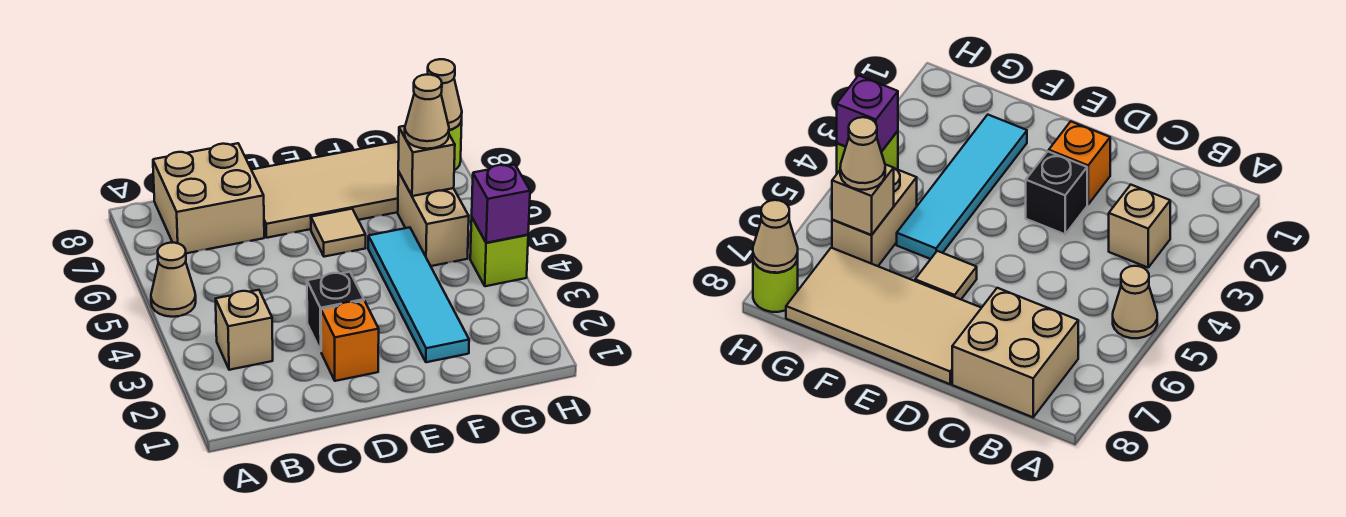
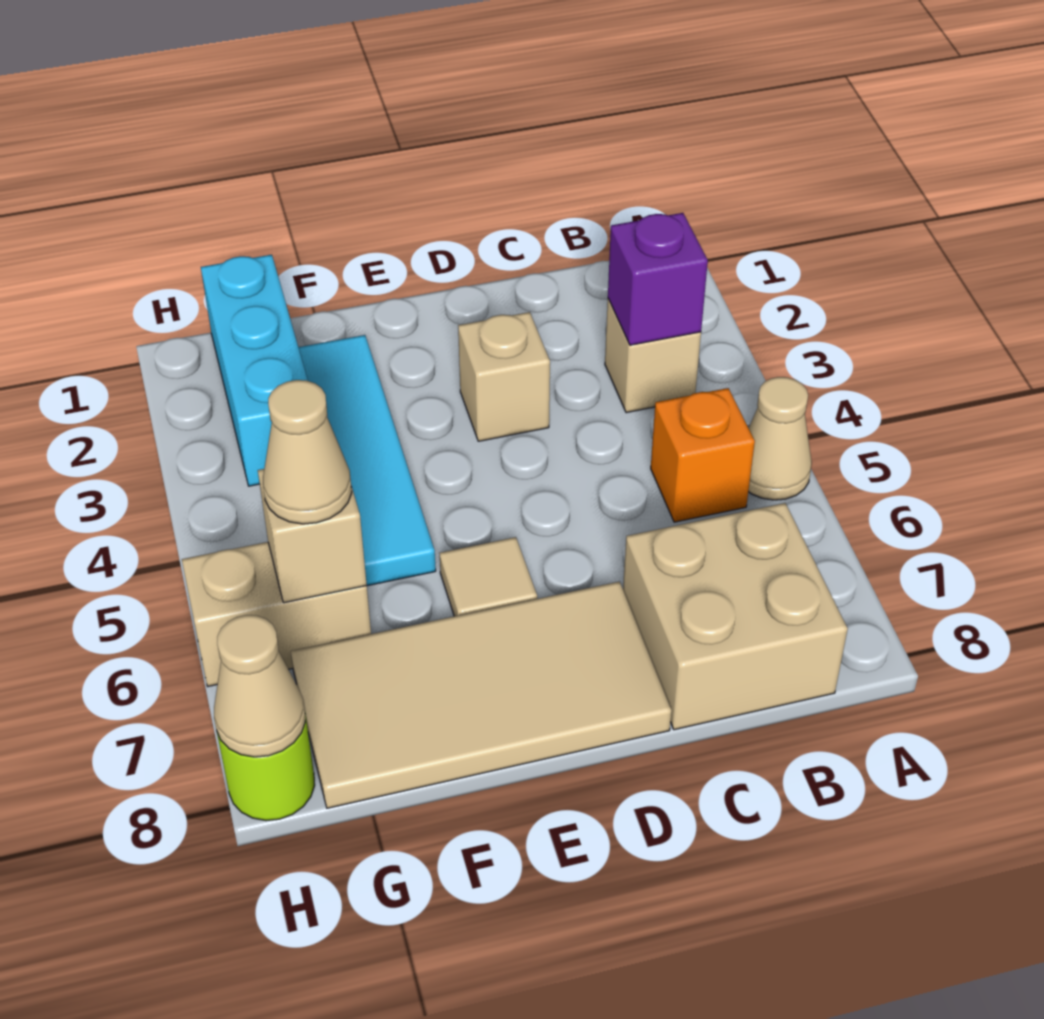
orange 1x1 brick [321,301,379,381] -> orange 1x1 brick moved to [651,388,755,522]
black 1x1 brick [307,272,364,351] -> tan 1x1 brick [458,312,550,441]
none -> cyan 1x3 brick [201,255,308,486]
tan 1x2 brick [398,171,469,266] -> tan 1x2 brick turned to [182,542,371,686]
lime 1x1 brick [470,218,528,286] -> none
purple 1x1 brick [472,165,530,243] -> purple 1x1 brick moved to [608,213,708,345]

